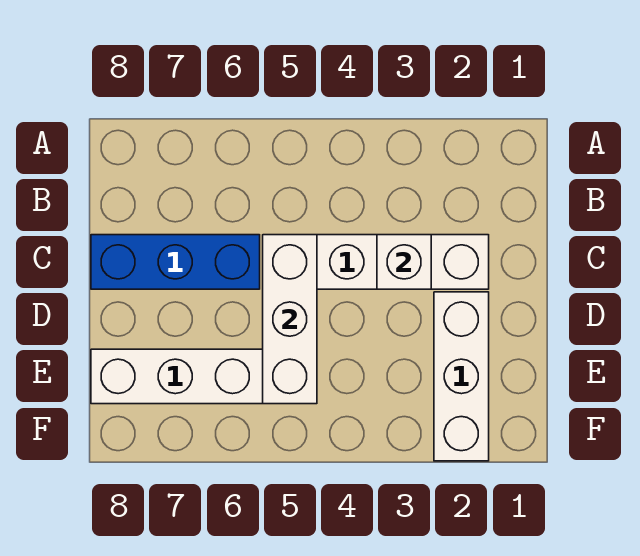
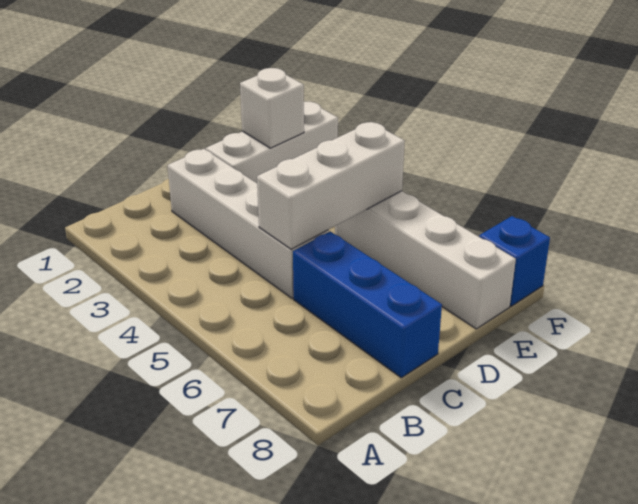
white 1x1 brick [377,235,431,289] -> white 1x1 brick moved to [240,68,304,148]
none -> blue 1x1 brick [479,216,550,306]

